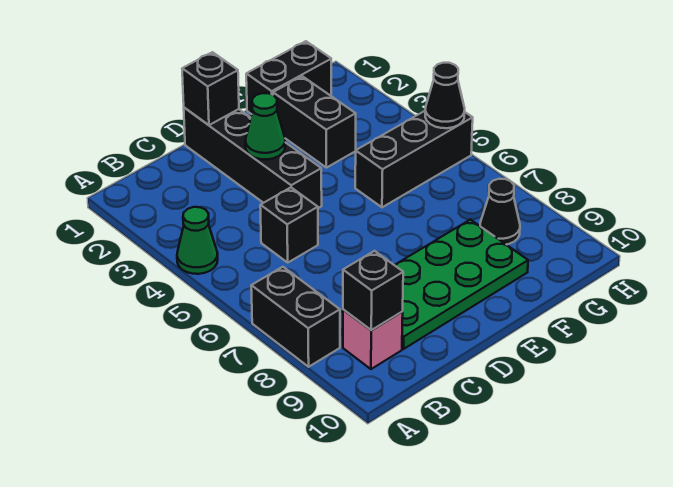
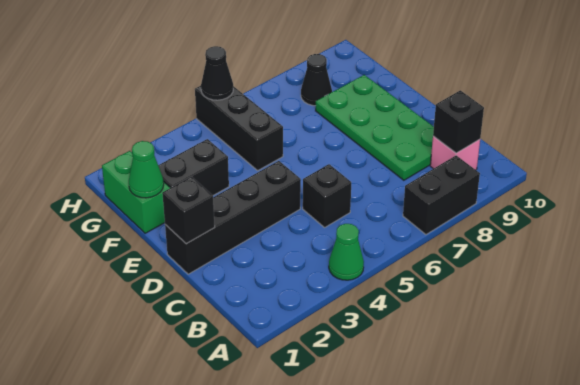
green 1x1 cone [245,93,285,159] -> green 1x1 cone moved to [129,141,164,198]
black 1x2 brick [246,41,331,114] -> green 1x2 brick [102,151,170,233]

